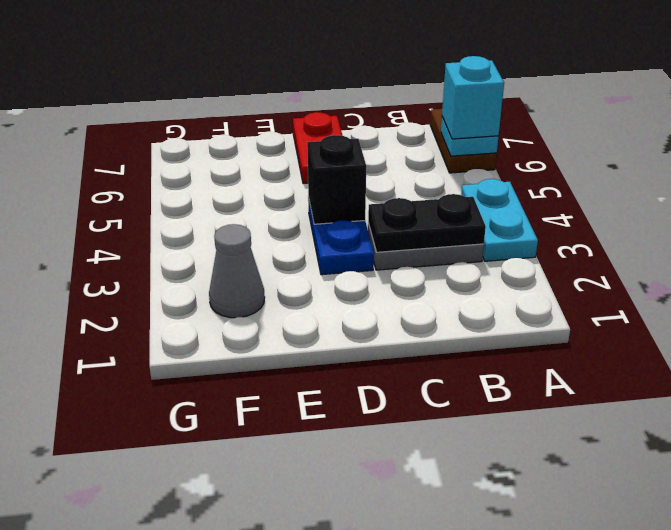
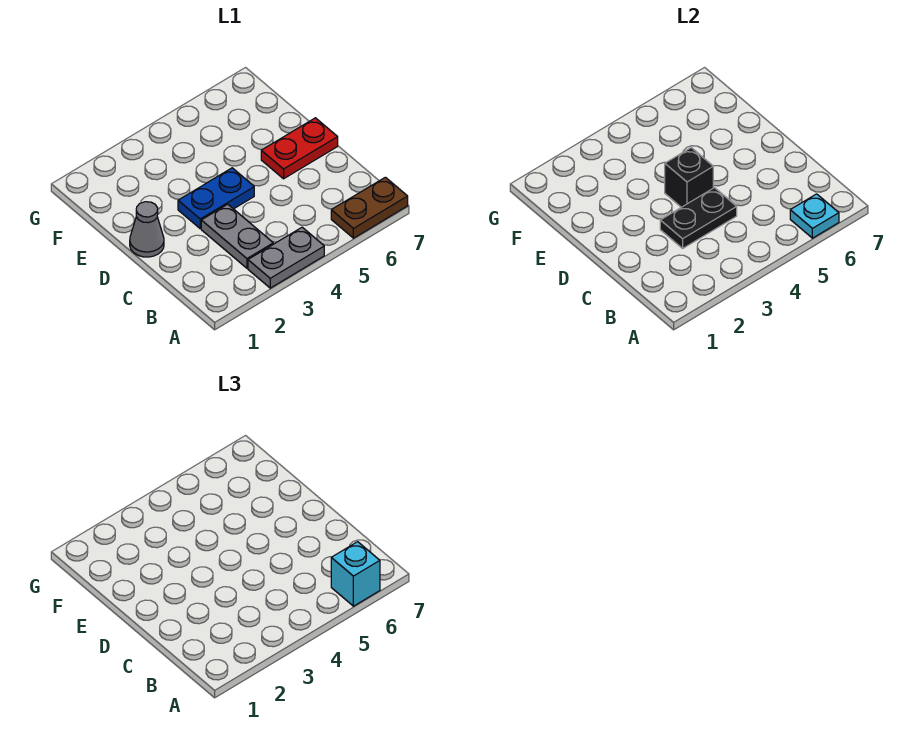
cyan 1x2 plate [461,179,538,261] -> grey 1x2 plate [248,227,324,288]
black 1x2 plate [368,194,486,252] -> black 1x2 plate turned to [660,188,737,248]
grey 1x1 cone [209,224,265,318] -> grey 1x1 cone moved to [130,202,164,257]

